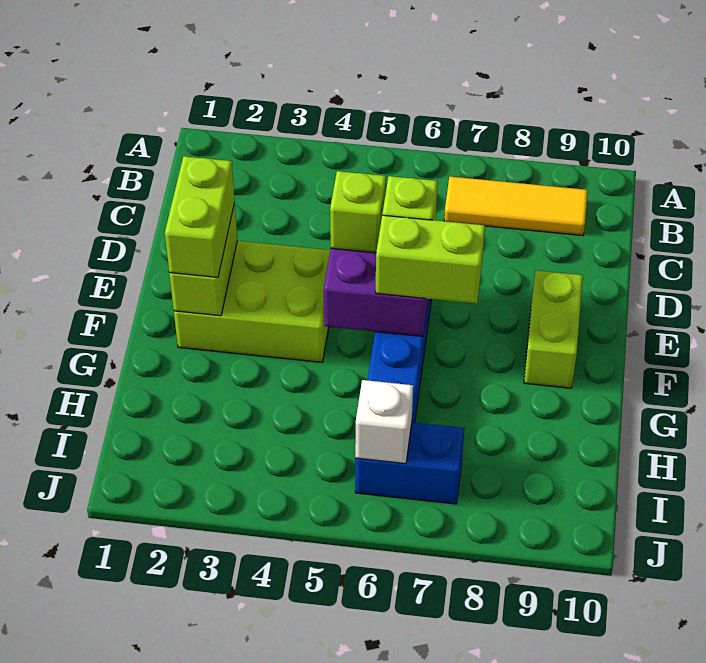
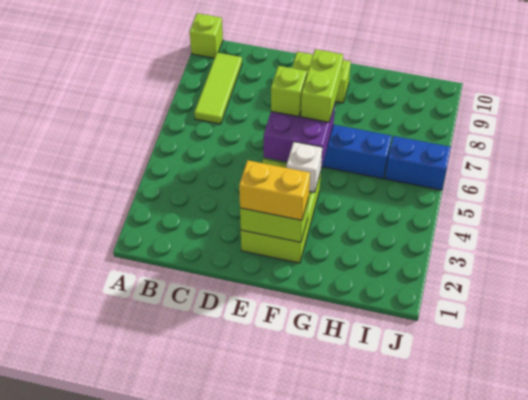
yellow 1x3 tile [444,177,588,236] -> lime 1x3 tile [194,53,242,124]
lime 1x2 brick [165,156,235,277] -> yellow 1x2 brick [239,160,310,220]
lime 1x1 brick [330,171,386,253] -> lime 1x1 brick moved to [190,13,223,58]
blue 1x2 brick [355,422,464,504] -> blue 1x2 brick turned to [385,136,451,190]
white 1x1 brick [355,380,413,464] -> white 1x1 brick moved to [287,142,323,192]

